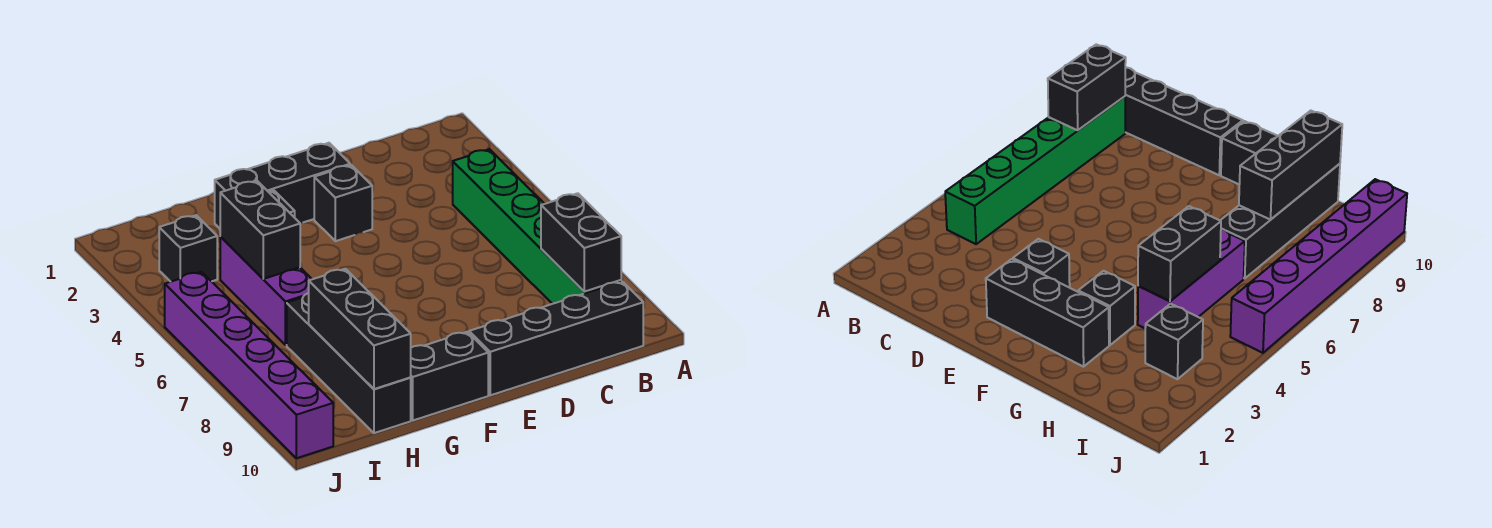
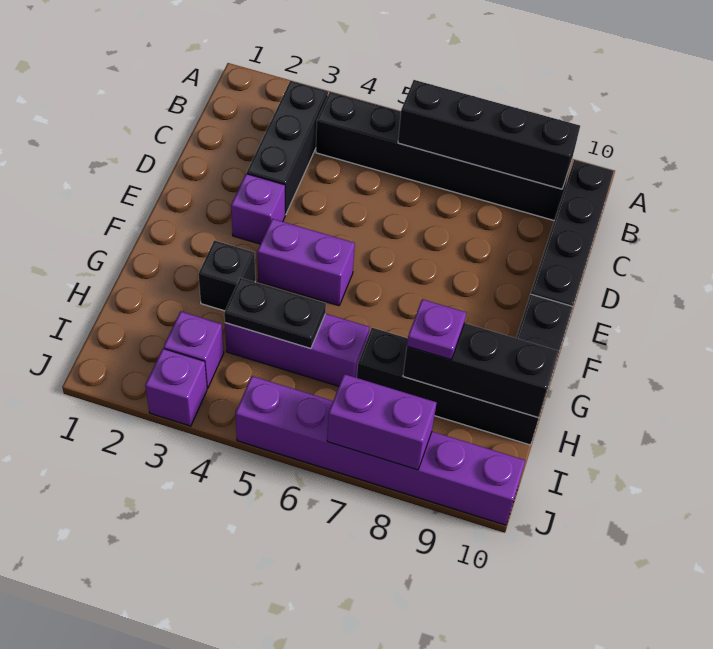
green 1x6 brick [453,149,621,304] -> black 1x6 brick [316,92,571,220]
black 1x2 brick [541,193,621,292] -> black 1x4 brick [398,80,580,189]
black 1x3 brick [215,143,350,228] -> black 1x3 brick moved to [247,81,328,215]
black 1x1 brick [314,165,372,241] -> purple 1x1 brick [231,174,285,244]
none -> purple 1x2 brick [257,219,355,306]
black 1x2 brick [220,181,300,279] -> black 1x2 plate [224,278,326,349]
none -> purple 1x1 plate [407,299,466,360]
black 1x1 brick [159,215,217,282] -> purple 1x1 brick [164,311,224,388]
none -> purple 1x1 brick [145,349,207,426]
none -> purple 1x2 brick [327,374,437,470]

